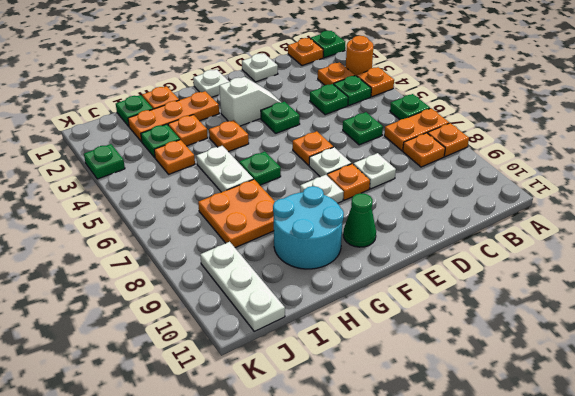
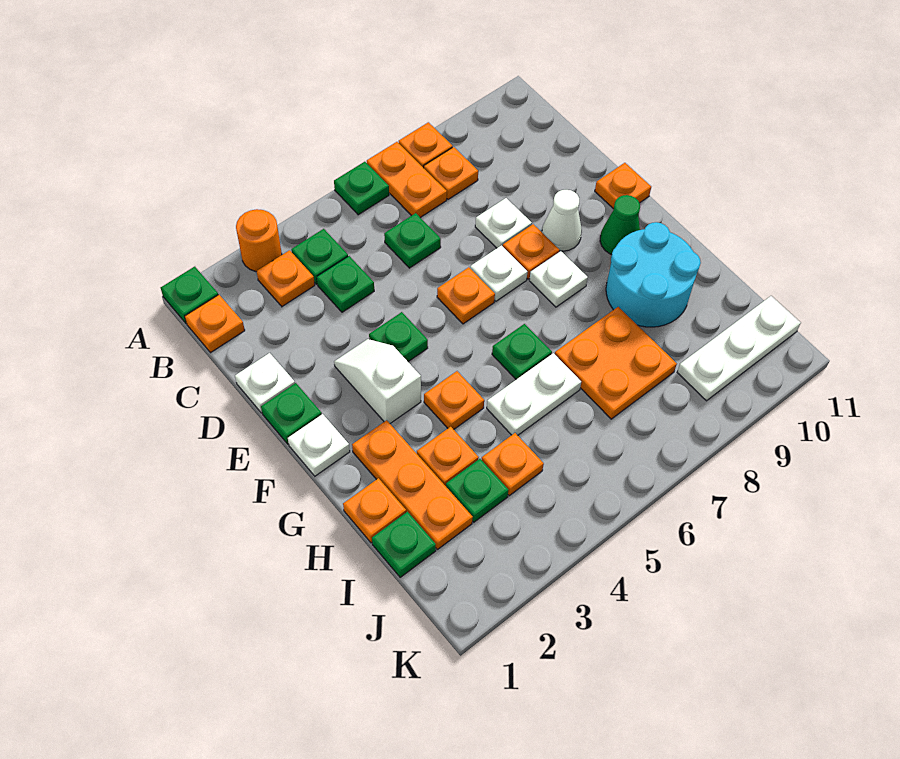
orange 1x1 plate [357,67,394,97] -> orange 1x1 plate moved to [595,163,651,209]
none -> white 1x1 cone [542,190,582,251]
green 1x1 plate [84,144,125,179] -> green 1x1 plate moved to [261,383,322,444]

